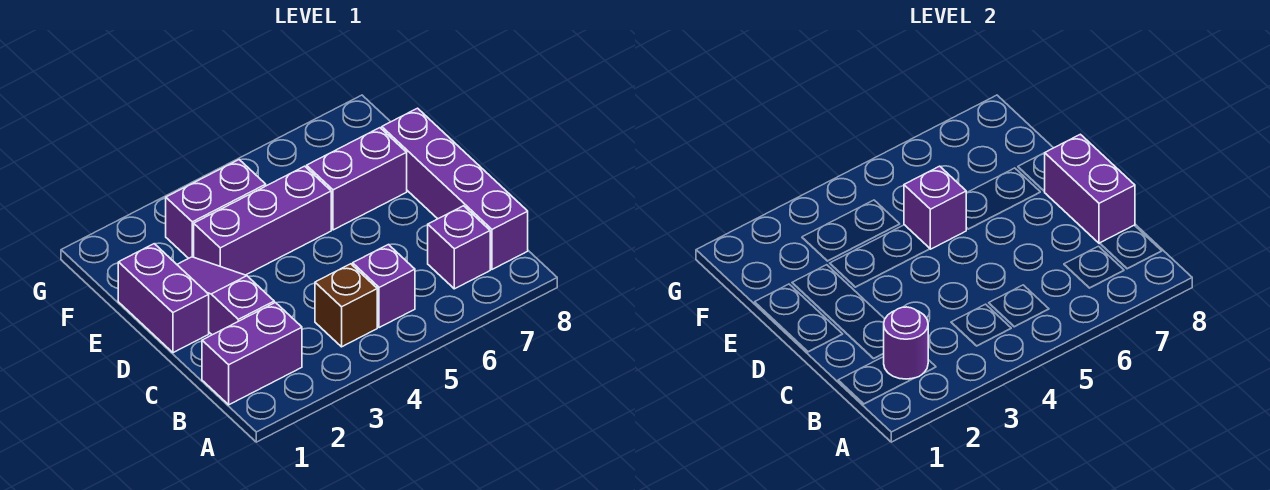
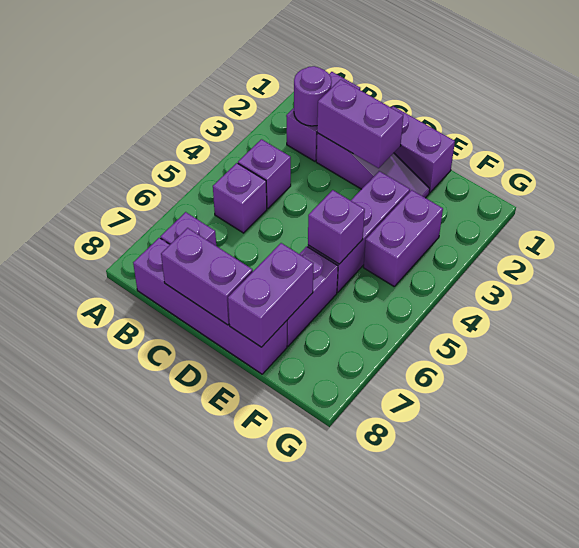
brown 1x1 brick [315,264,377,347] -> purple 1x1 brick [238,139,291,208]
none -> purple 1x2 brick [317,79,403,168]
none -> purple 1x2 brick [228,243,313,347]

